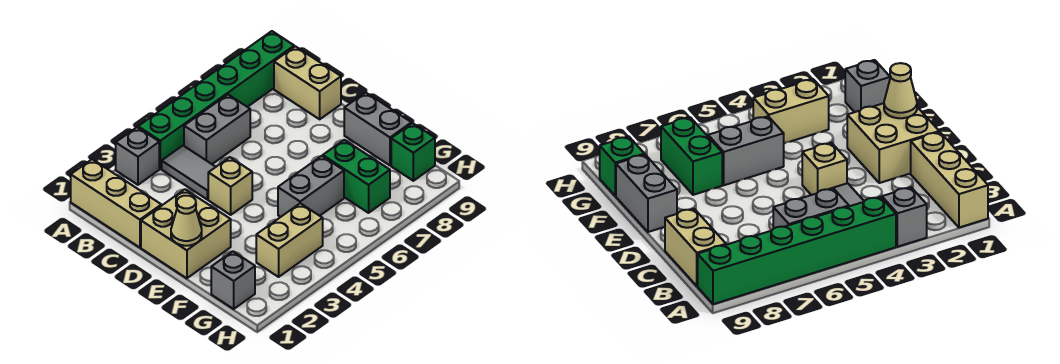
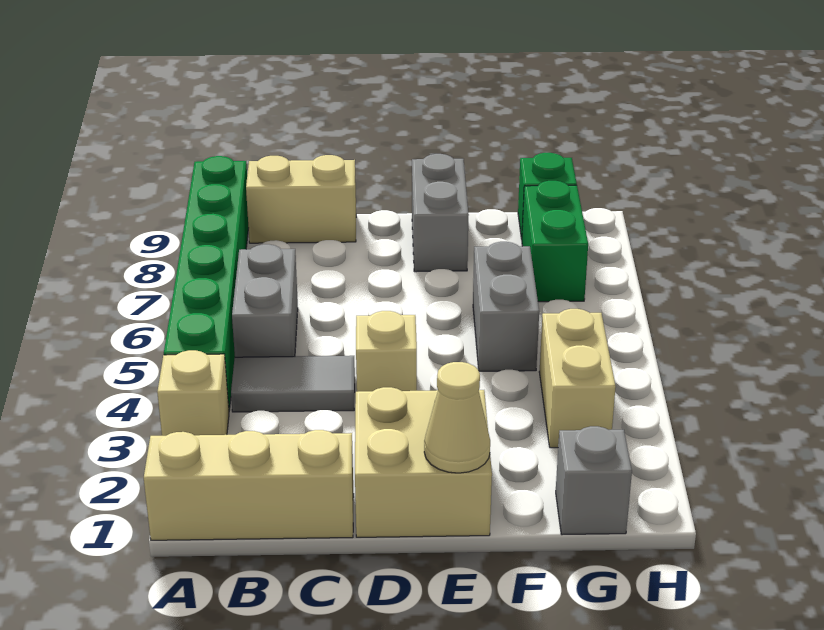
grey 1x1 brick [116,127,159,185] -> tan 1x1 brick [157,350,229,436]
grey 1x2 brick [344,92,411,165] -> grey 1x2 brick turned to [412,154,469,272]
green 1x2 brick [323,140,390,213] -> green 1x2 brick turned to [522,181,588,302]

